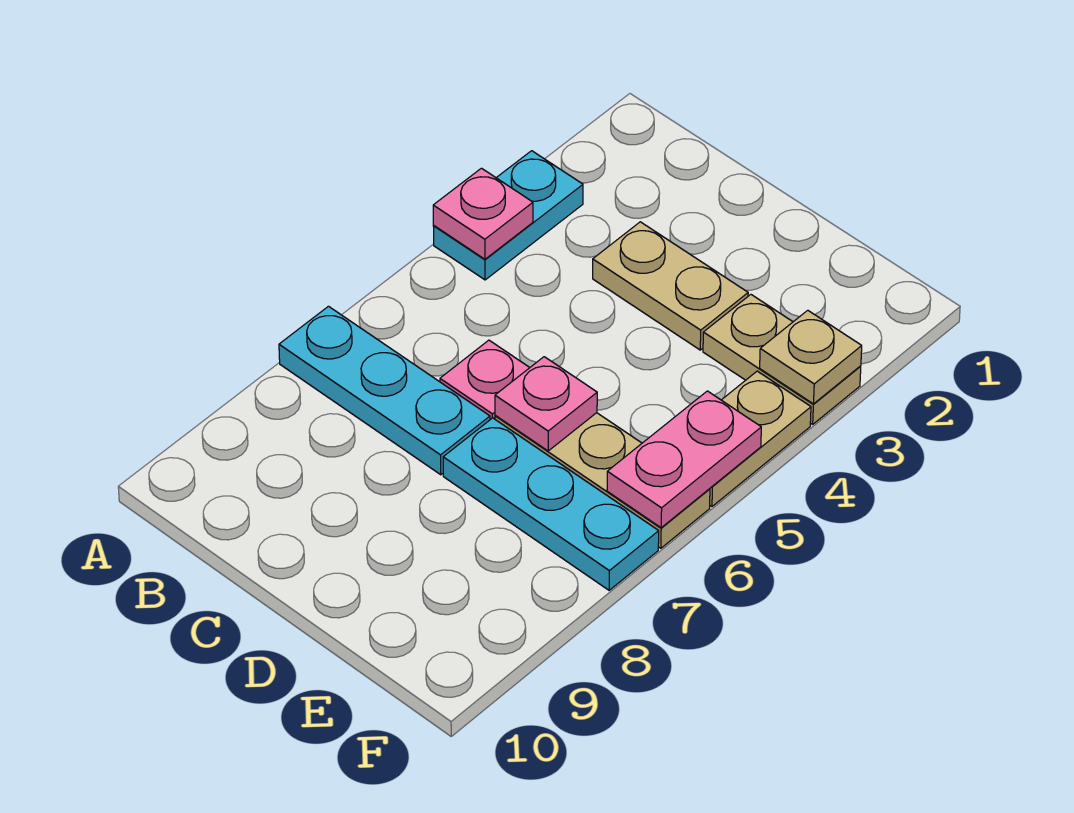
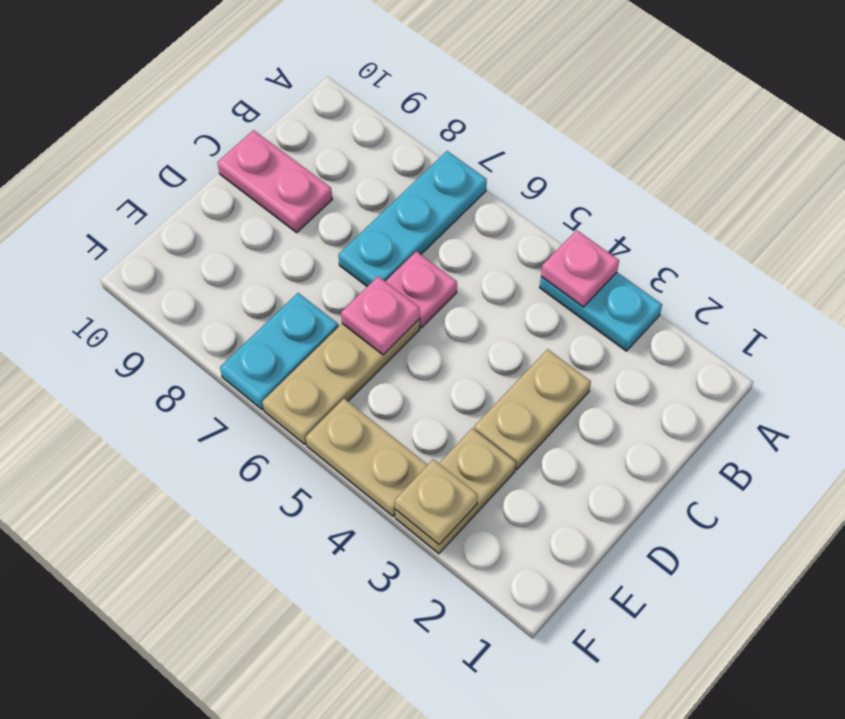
cyan 1x3 plate [443,418,659,590] -> cyan 1x2 plate [220,293,338,409]
pink 1x2 plate [607,391,761,528] -> pink 1x2 plate moved to [217,130,332,233]

